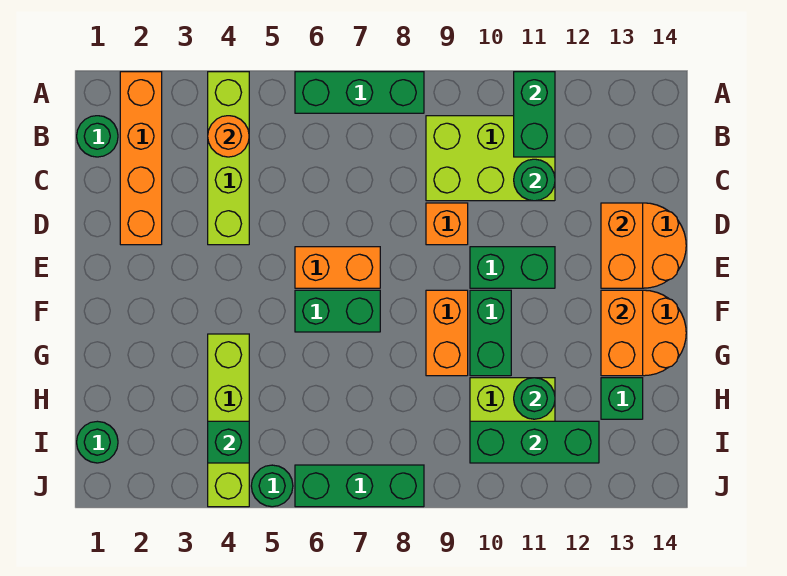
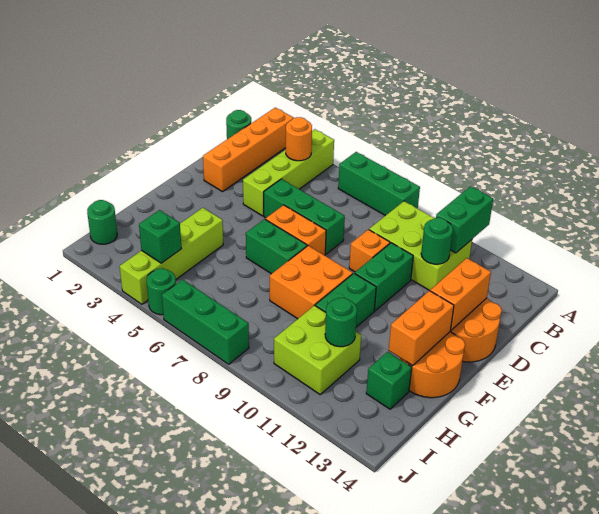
green 1x2 brick [470,247,555,288] -> green 1x2 brick turned to [355,243,413,311]
orange 1x2 brick [426,290,468,376] -> orange 2x2 brick [270,246,353,319]
green 1x3 brick [470,421,599,463] -> green 1x3 brick moved to [264,179,345,254]

